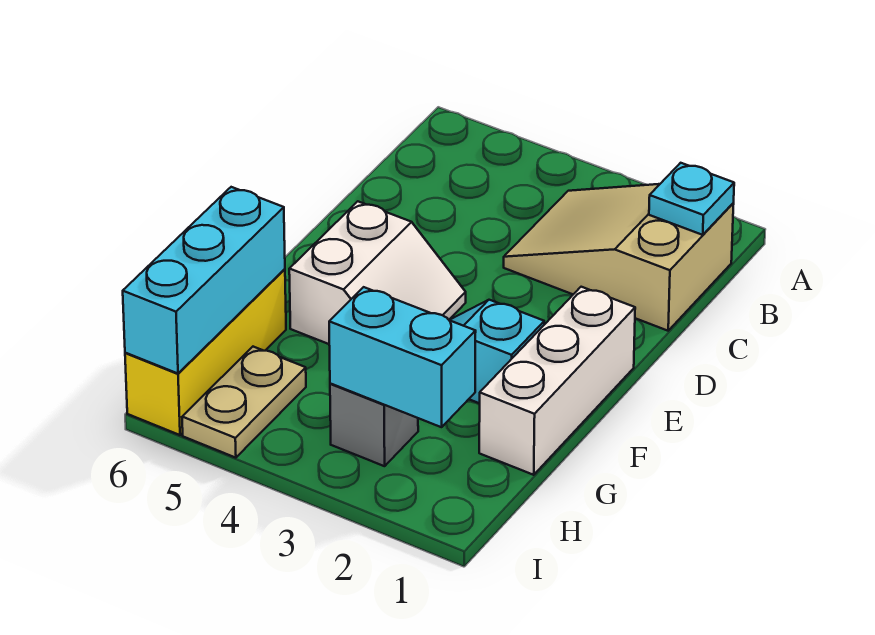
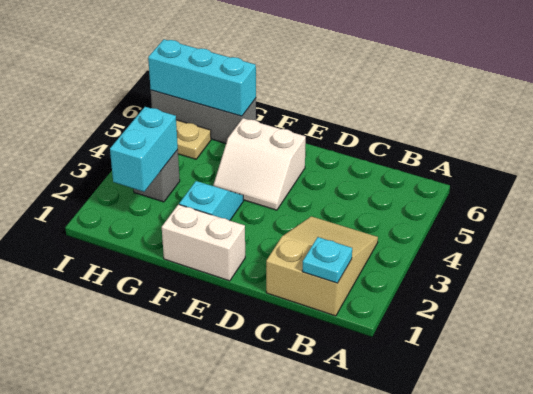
white 1x3 brick [479,287,635,475] -> white 1x2 brick [162,204,245,281]
yellow 1x3 brick [125,269,286,435] -> grey 1x3 brick [151,90,256,143]

